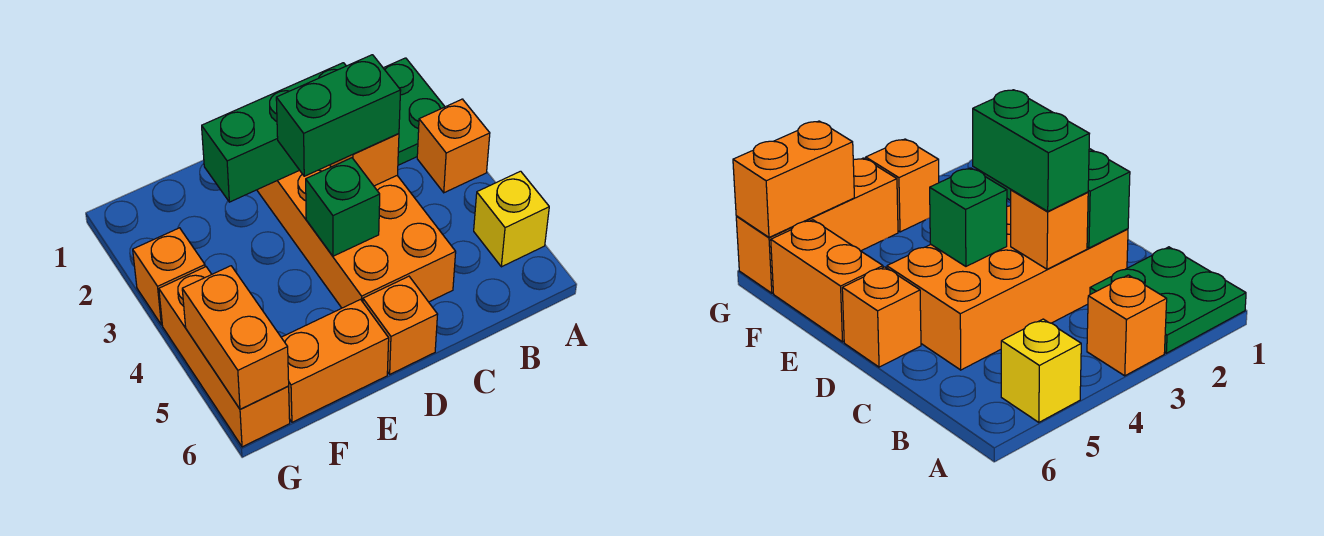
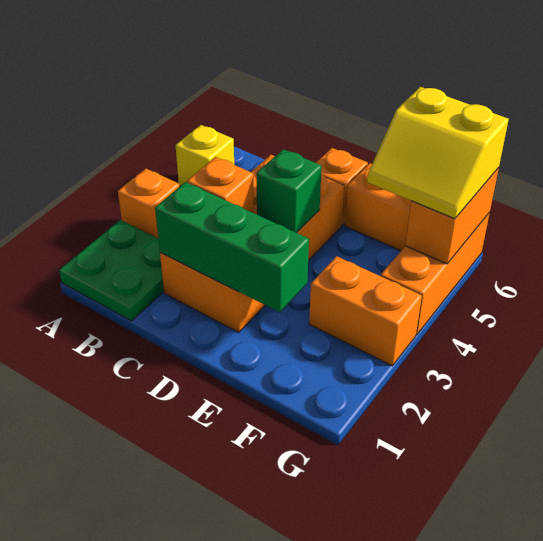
green 1x2 brick [276,55,401,176] -> none
none -> yellow 2x2 slope [367,87,509,219]
orange 1x1 brick [133,228,205,325] -> orange 1x2 brick [309,256,422,366]

